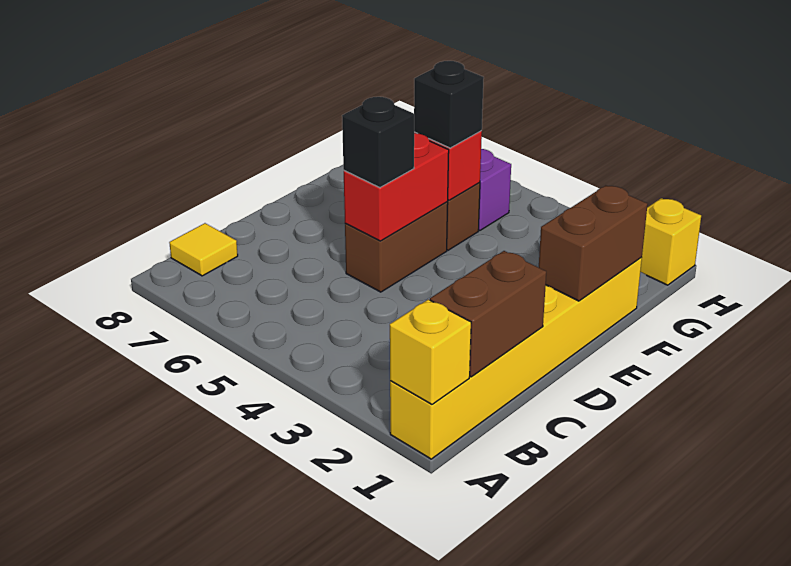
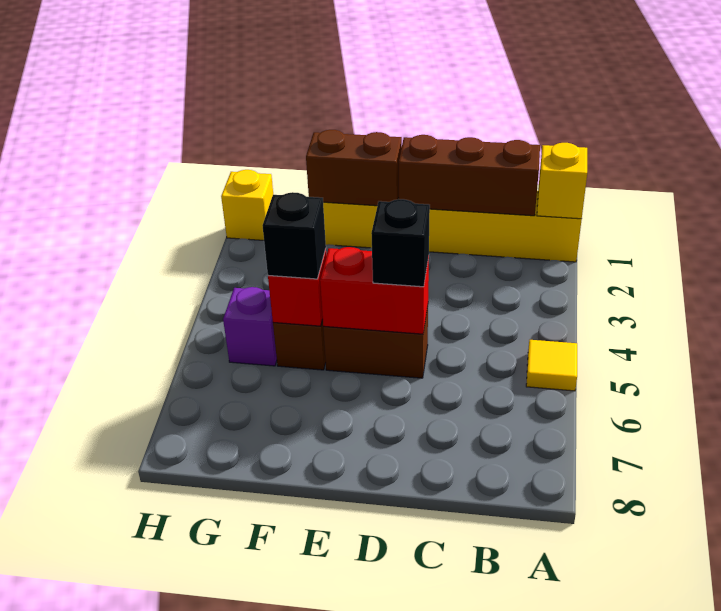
brown 1x2 brick [430,251,546,377] -> brown 1x3 brick [399,135,540,216]
yellow 1x1 tile [169,223,238,276] -> yellow 1x1 tile moved to [526,340,577,391]

